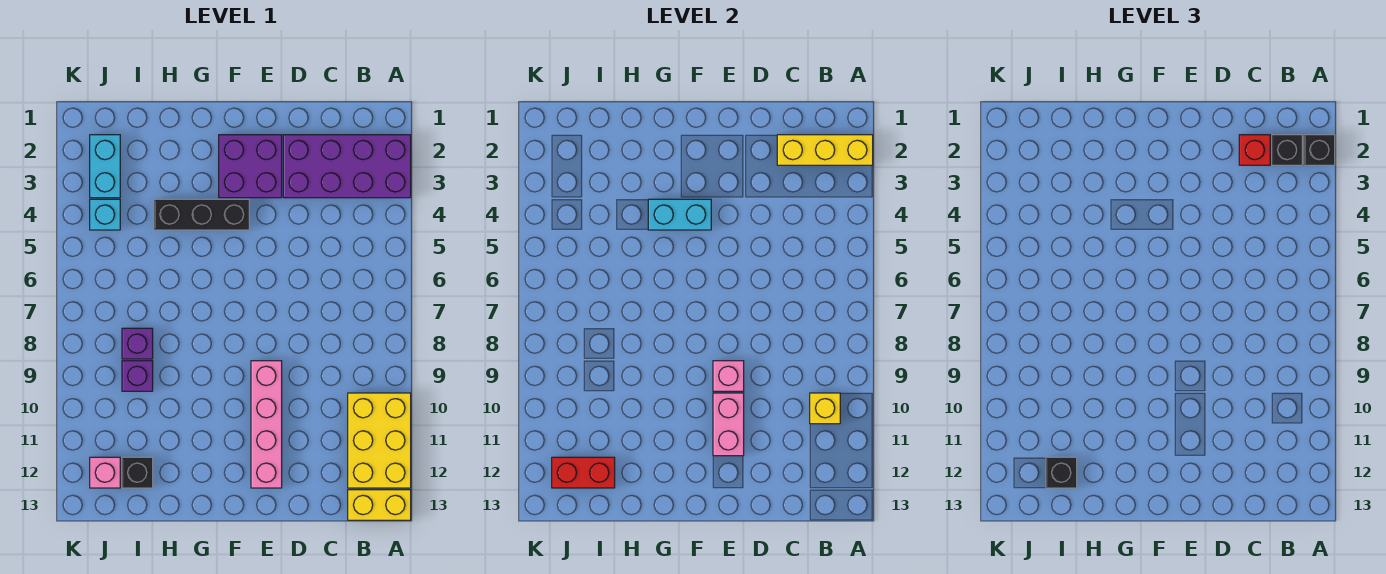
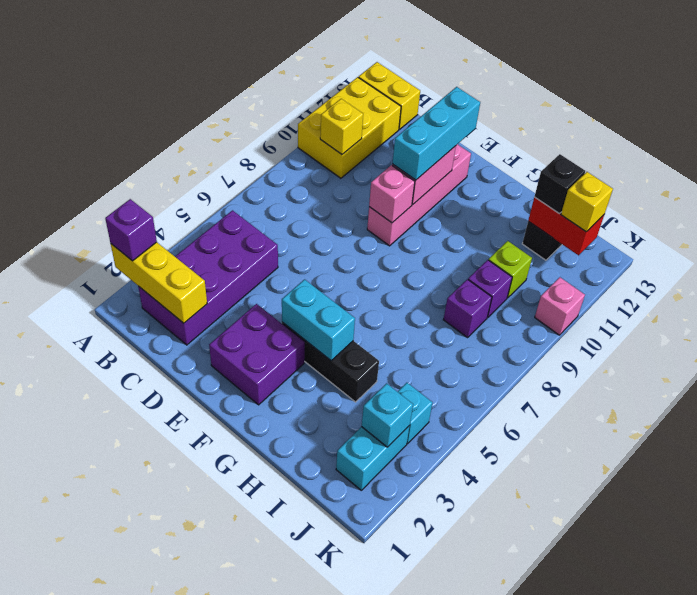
purple 2x4 brick [283,135,411,198] -> purple 2x4 brick turned to [138,210,278,345]
black 1x1 brick [1304,135,1335,165] -> purple 1x1 brick [105,199,157,261]
black 1x1 brick [1272,135,1302,165] -> none
red 1x1 brick [1239,135,1270,165] -> none
none -> cyan 1x3 brick [392,87,480,180]
none -> lime 1x1 brick [489,241,532,298]
none -> cyan 1x1 brick [362,383,413,447]
pink 1x1 brick [90,457,120,488] -> pink 1x1 brick moved to [535,277,585,335]
none -> yellow 1x1 brick [561,172,613,232]

